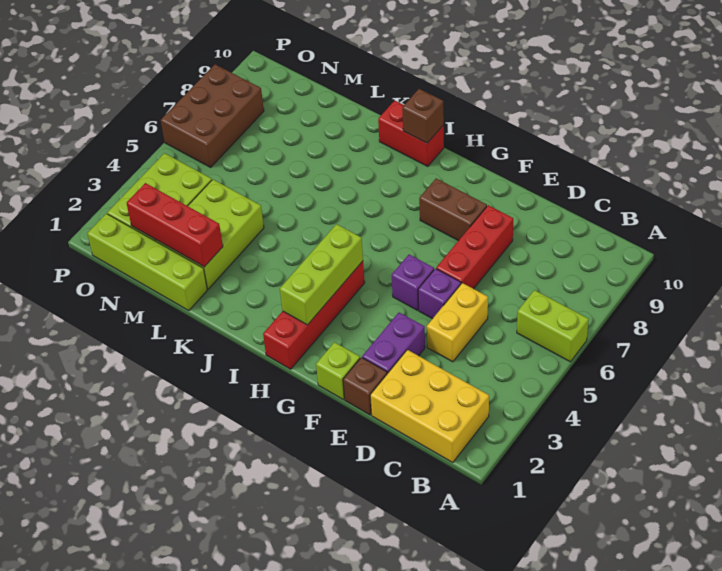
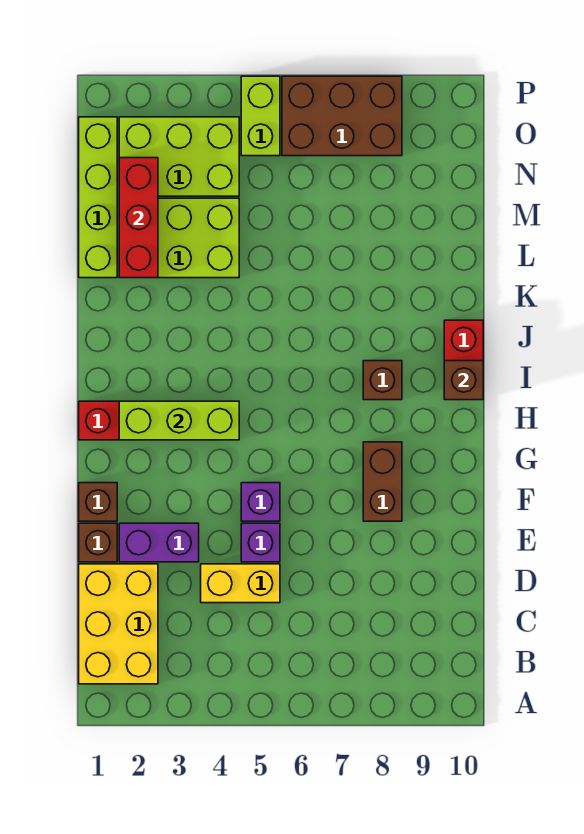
lime 1x2 brick [517,290,589,362] -> lime 1x2 brick moved to [241,76,280,156]
red 1x3 brick [436,205,513,289] -> none
lime 1x1 brick [316,342,360,400] -> brown 1x1 brick [79,483,117,521]
none -> brown 1x1 brick [363,361,402,400]

